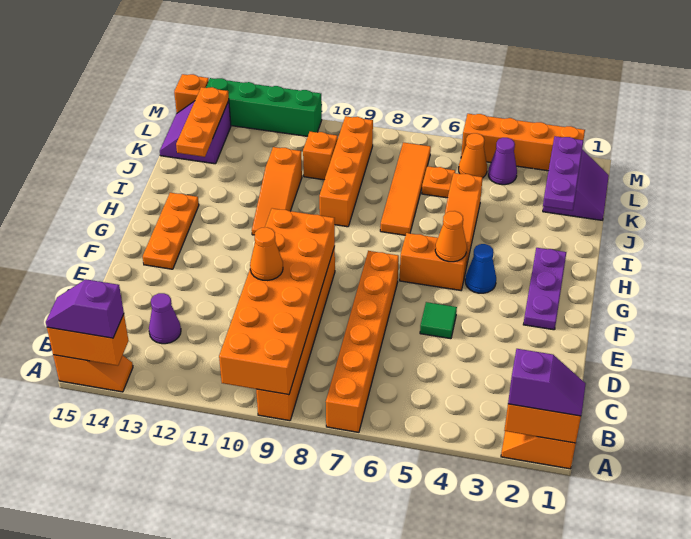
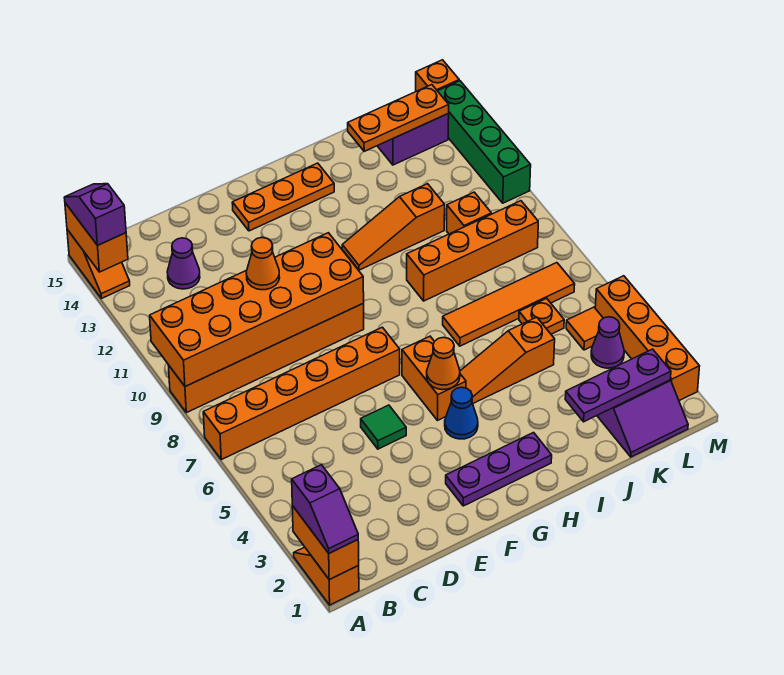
orange 1x1 cone [459,133,487,177] -> orange 1x1 tile [566,307,603,350]

